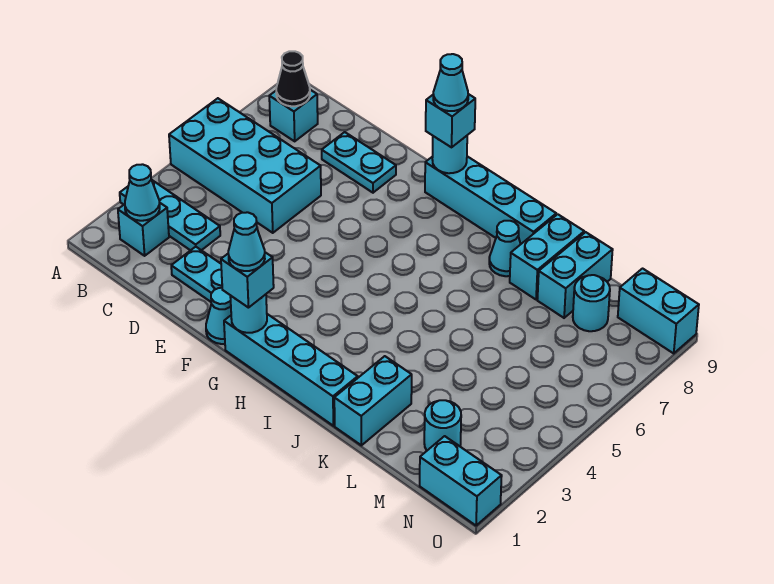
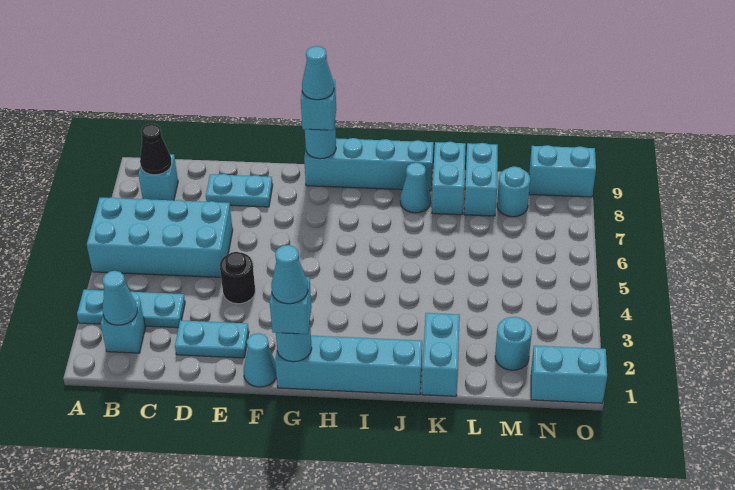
none -> black 1x1 round brick [220,252,255,304]

